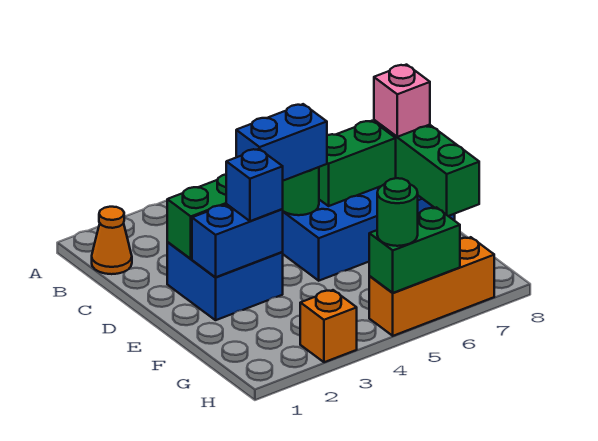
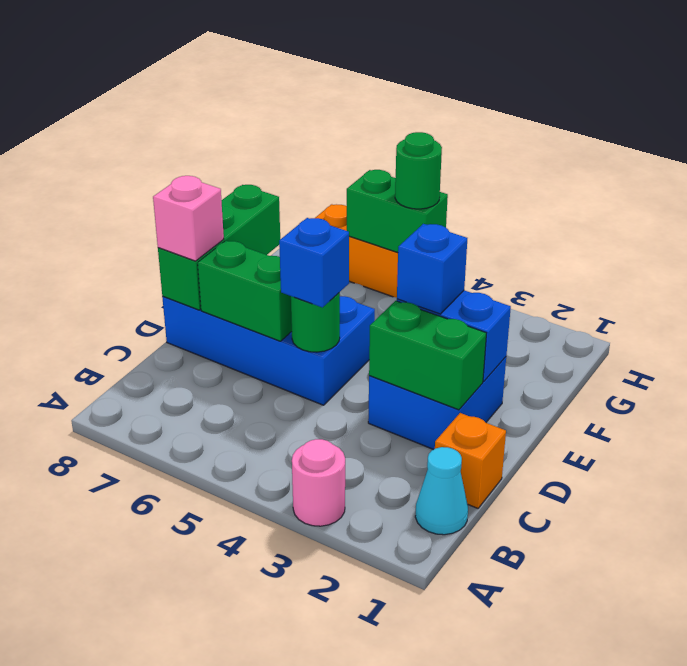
none -> pink 1x1 round brick [292,439,345,526]
orange 1x1 cone [92,207,132,274] -> cyan 1x1 cone [415,447,468,535]
blue 1x2 brick [236,104,327,181] -> blue 1x1 brick [279,218,349,308]
orange 1x1 brick [300,290,357,362] -> orange 1x1 brick moved to [435,413,506,508]

